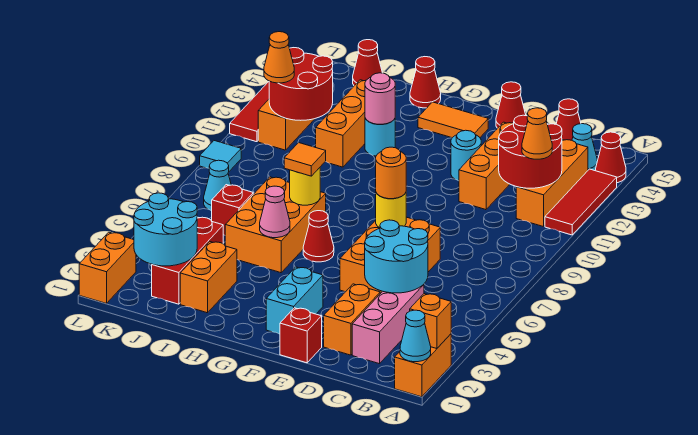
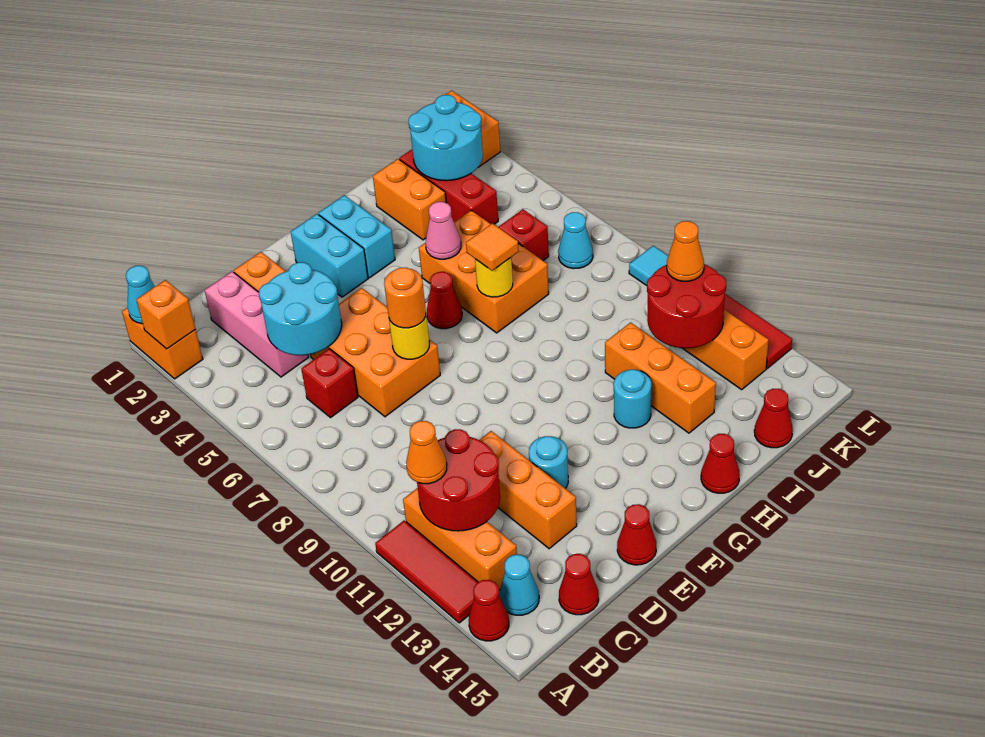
red 1x1 brick [280,308,322,363] -> red 1x1 brick moved to [301,349,358,418]
orange 1x2 tile [418,102,488,138] -> none
none -> cyan 1x2 brick [318,195,395,278]
pink 1x1 round brick [365,73,395,124] -> none

